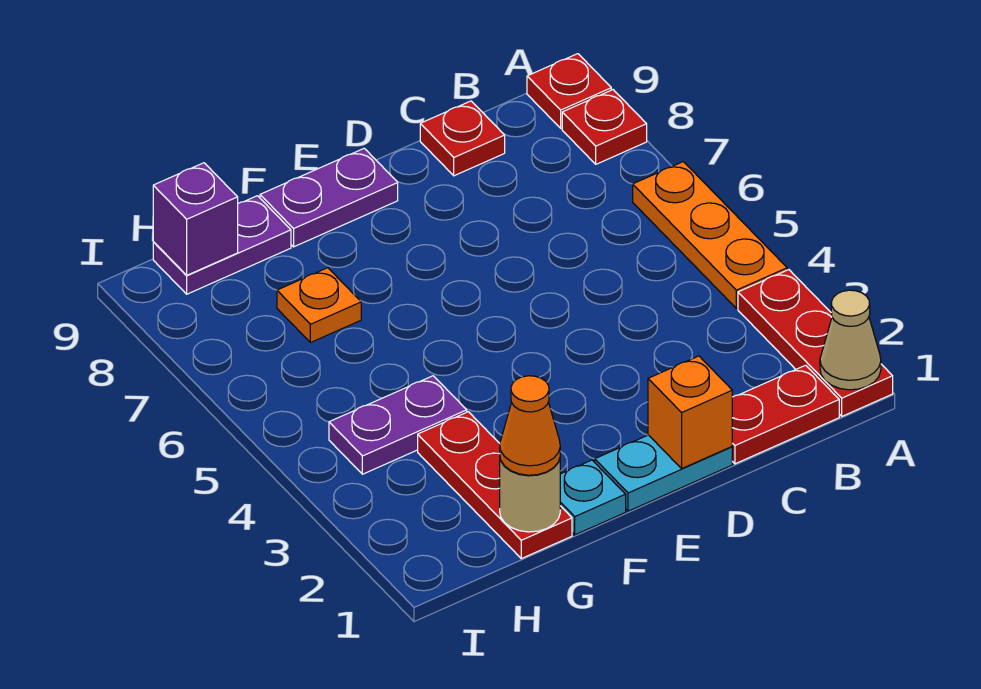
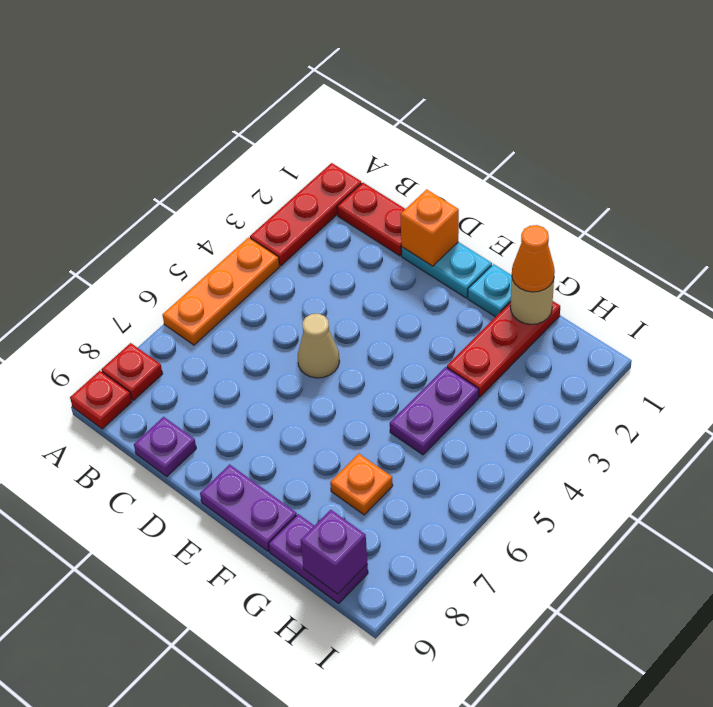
tan 1x1 cone [820,290,881,390] -> tan 1x1 cone moved to [298,314,340,378]
red 1x1 plate [420,101,505,176] -> purple 1x1 plate [134,417,196,476]
purple 1x2 plate [329,376,467,474] -> purple 1x2 plate turned to [390,367,479,455]

